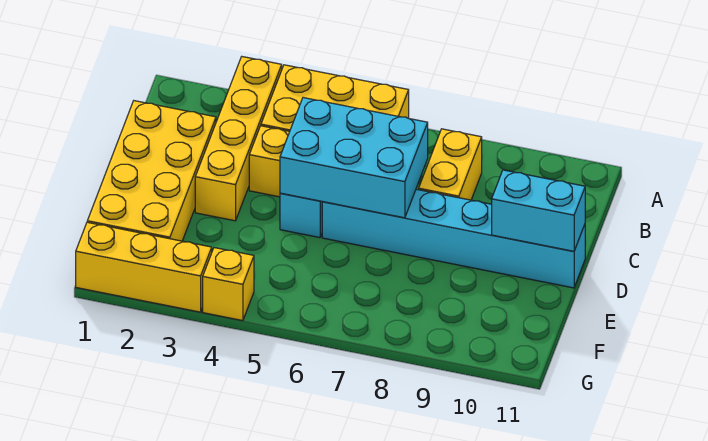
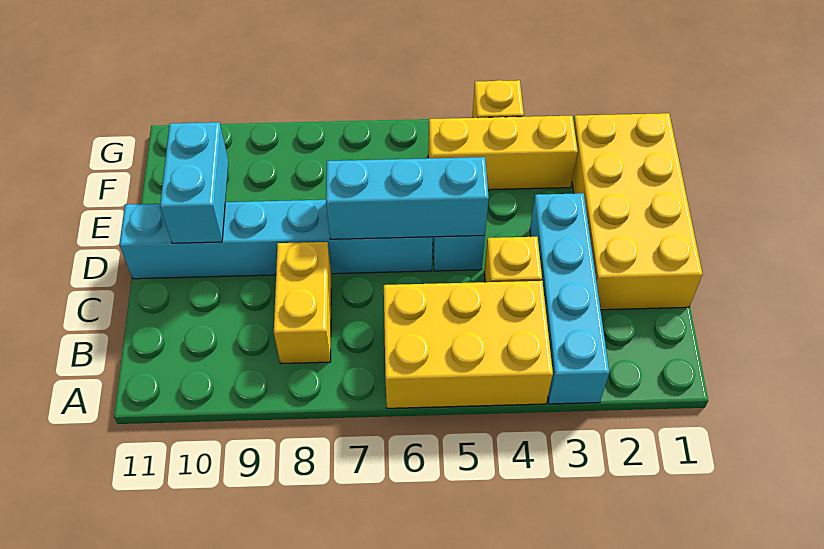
yellow 1x4 brick [195,57,282,221] -> cyan 1x4 brick [530,193,609,404]
cyan 2x3 brick [280,98,428,218] -> cyan 1x3 brick [326,157,489,239]
cyan 1x2 brick [492,170,585,251] -> cyan 1x2 brick turned to [160,122,228,243]
yellow 1x3 brick [76,222,212,312] -> yellow 1x3 brick moved to [428,116,578,190]

